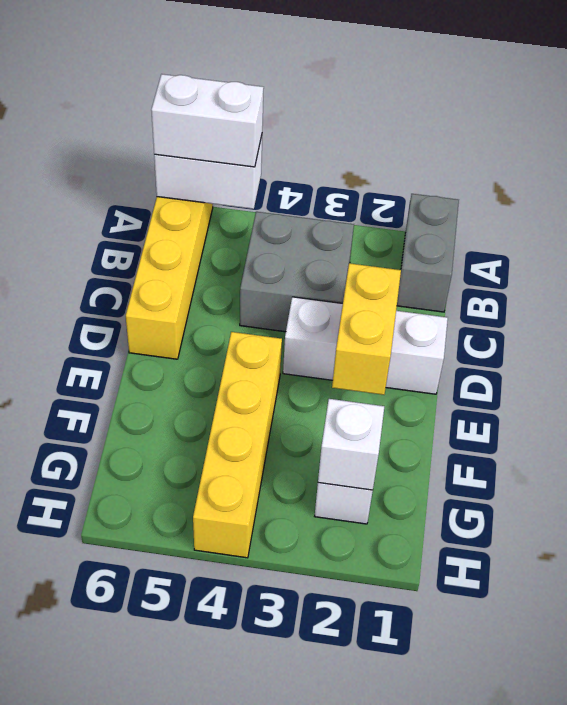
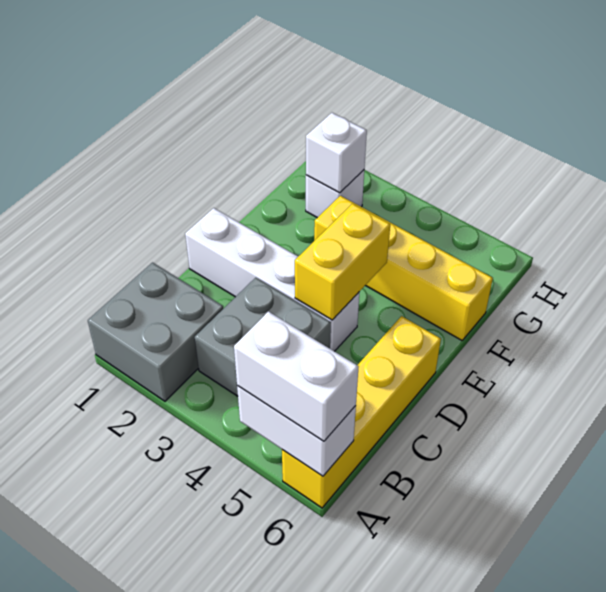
grey 1x2 brick [397,194,459,312] -> grey 2x2 brick [88,263,223,401]
white 1x3 brick [283,297,448,394] -> white 1x4 brick [185,208,359,351]
yellow 1x2 brick [332,263,401,395] -> yellow 1x2 brick moved to [295,204,390,320]
yellow 1x4 brick [193,332,282,558] -> yellow 1x4 brick turned to [314,196,493,340]

